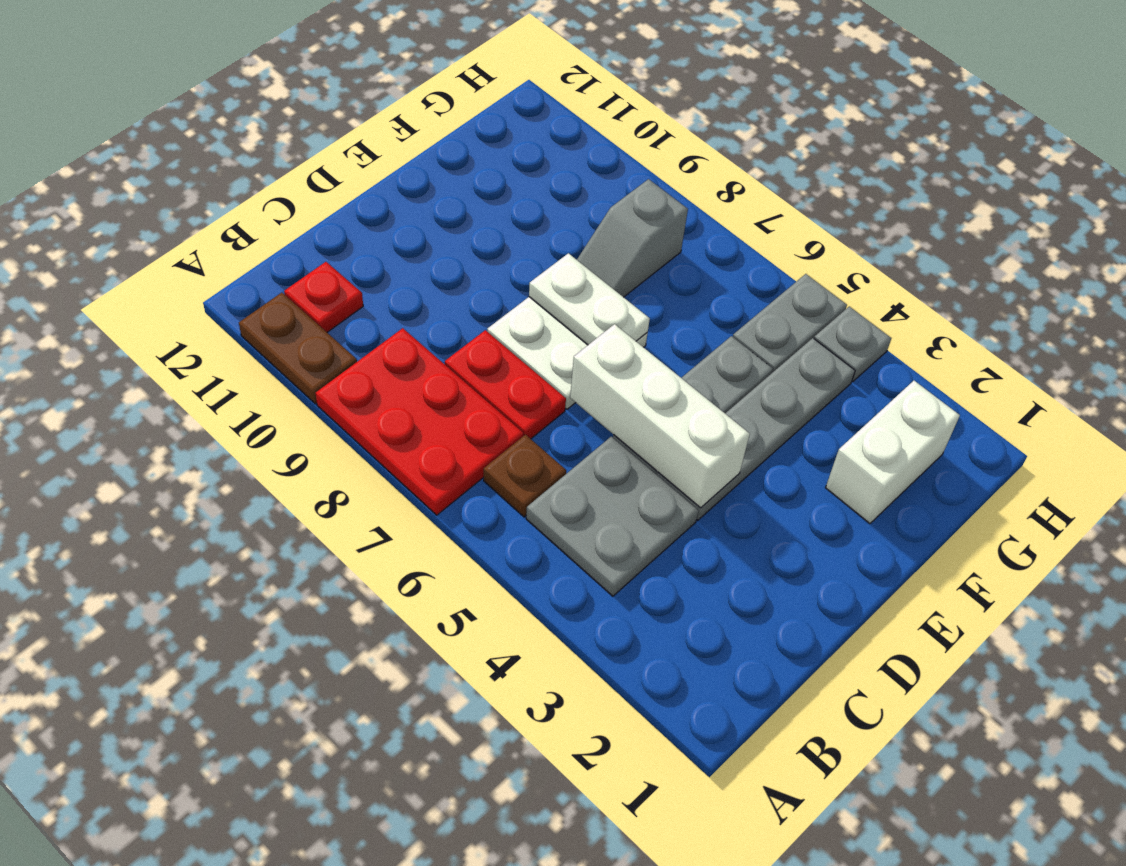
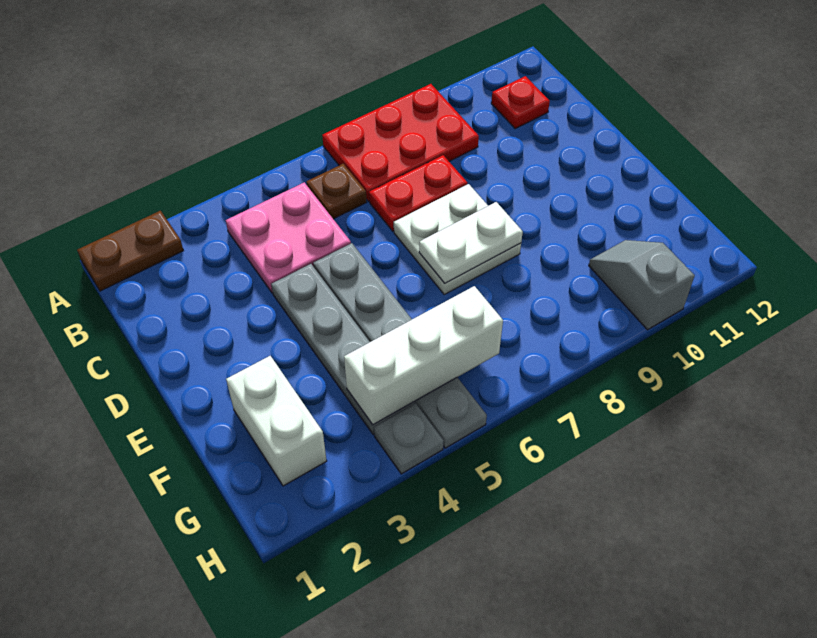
brown 1x2 plate [239,293,357,404] -> brown 1x2 plate moved to [77,211,183,291]
grey 2x2 plate [526,437,698,596] -> pink 2x2 plate [226,182,351,293]
white 1x3 brick [570,324,750,508] -> white 1x3 brick moved to [344,286,503,425]
grey 1x2 slope [577,179,688,297] -> grey 1x2 slope moved to [589,240,695,330]

